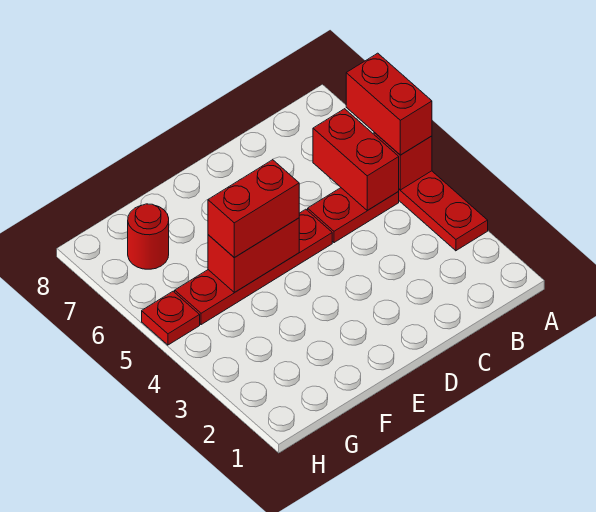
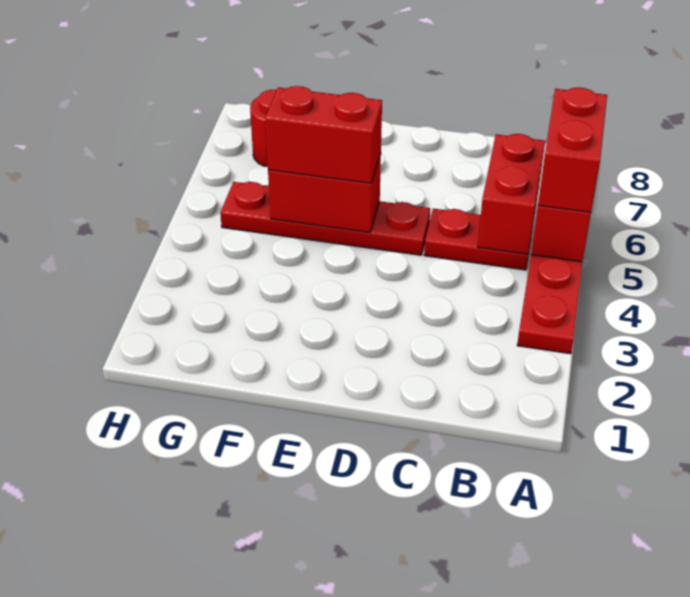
red 1x1 plate [142,291,200,345] -> none

